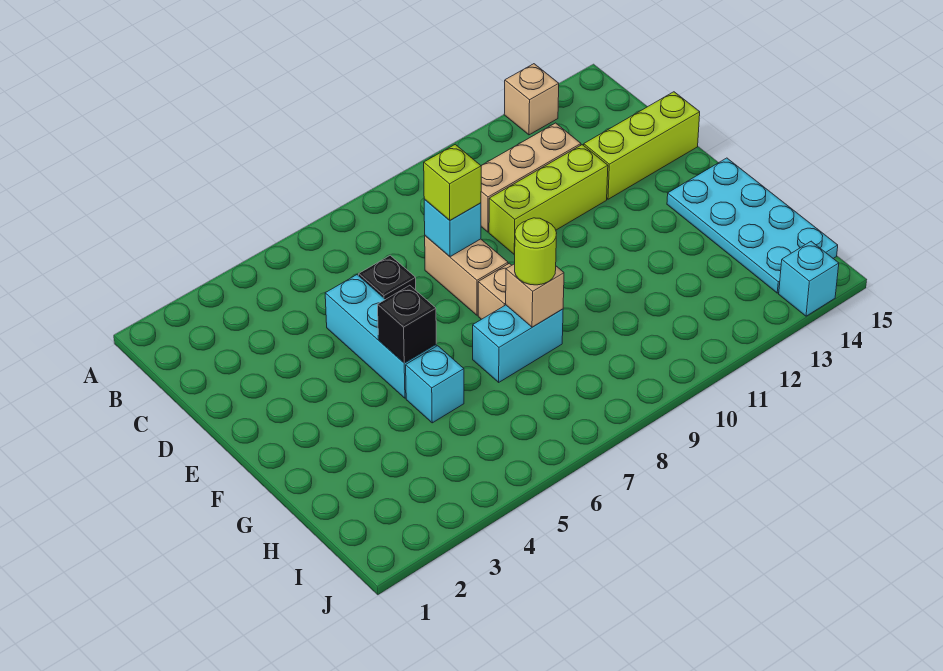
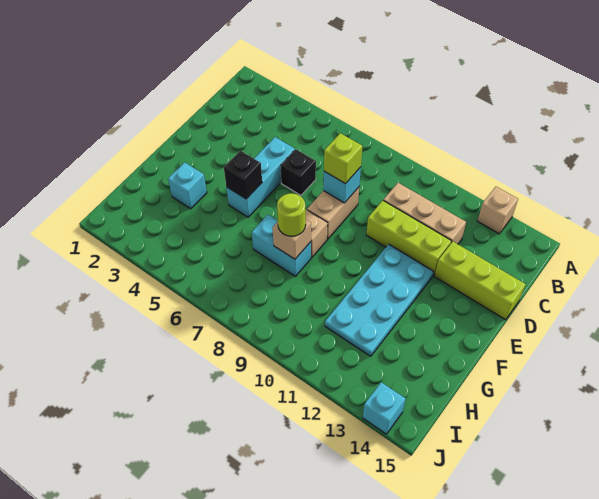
cyan 2x4 plate [667,158,838,293] -> cyan 2x4 plate moved to [325,244,434,356]
cyan 1x1 brick [406,346,464,423] -> cyan 1x1 brick moved to [168,162,207,209]

